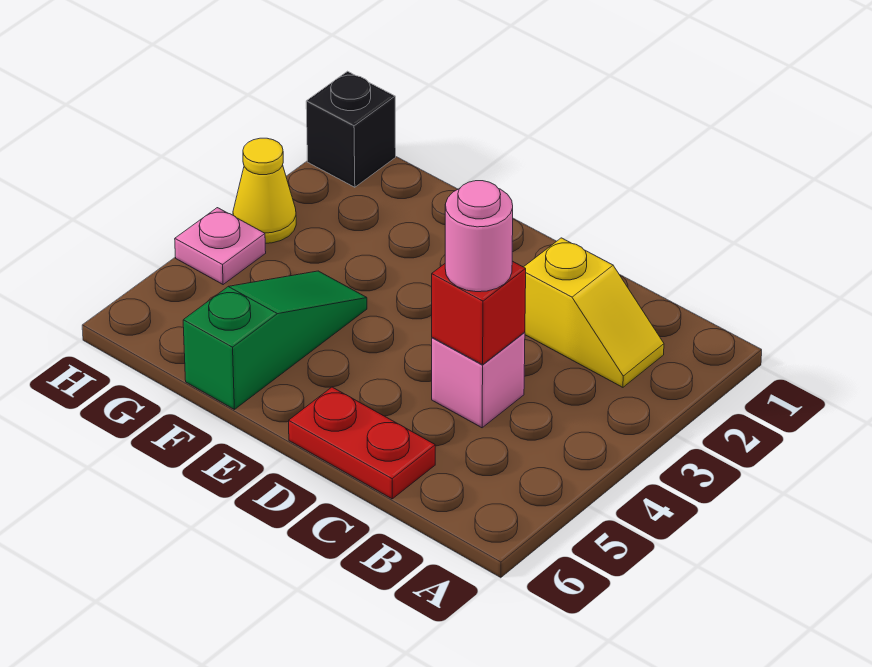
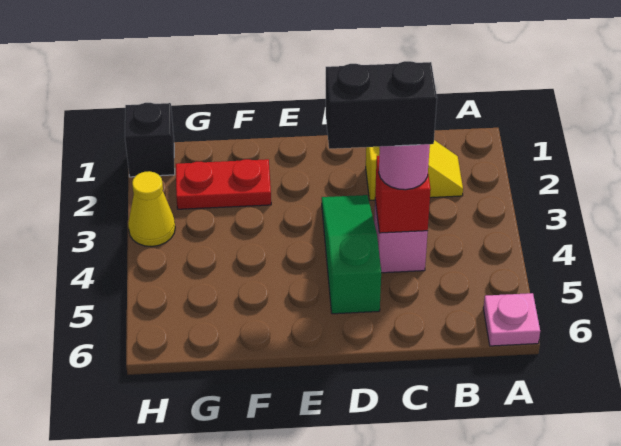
none -> black 1x2 brick [326,61,437,149]
red 1x2 plate [289,387,435,499] -> red 1x2 plate moved to [176,159,271,209]
green 1x3 slope [183,271,367,409] -> green 1x3 slope moved to [322,195,381,314]
pink 1x1 plate [175,208,266,285] -> pink 1x1 plate moved to [483,293,540,346]

